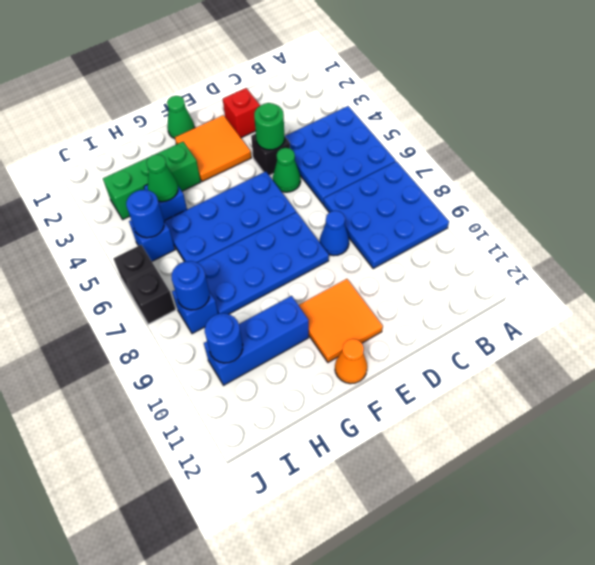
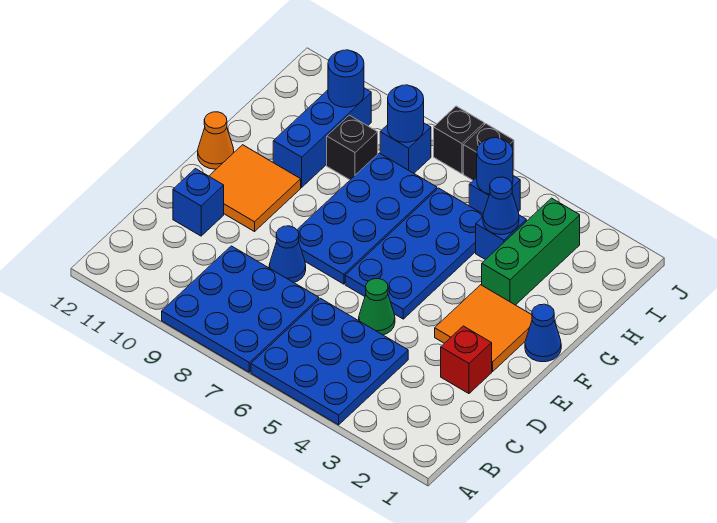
black 1x1 brick [251,134,290,176] -> black 1x1 brick moved to [327,115,378,180]
green 1x1 round brick [254,103,285,150] -> none
none -> blue 1x1 brick [173,169,224,236]
green 1x1 cone [167,96,195,139] -> blue 1x1 cone [525,304,561,362]
green 1x1 cone [146,154,178,202] -> blue 1x1 cone [483,177,519,235]

